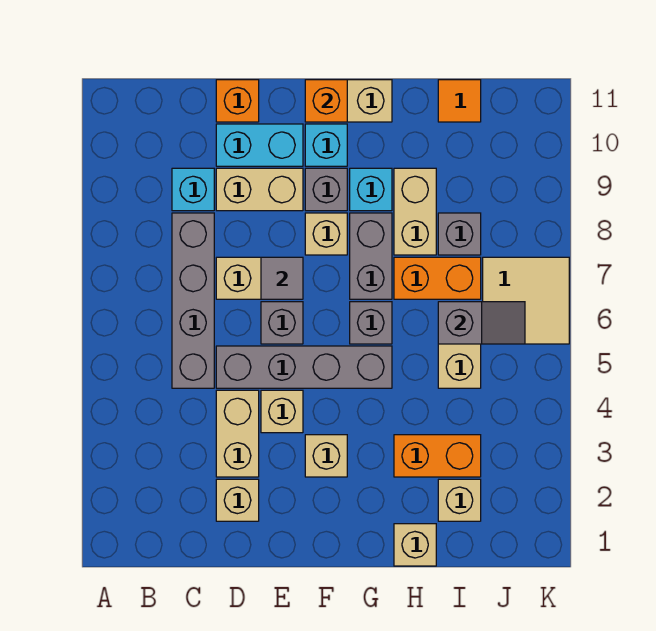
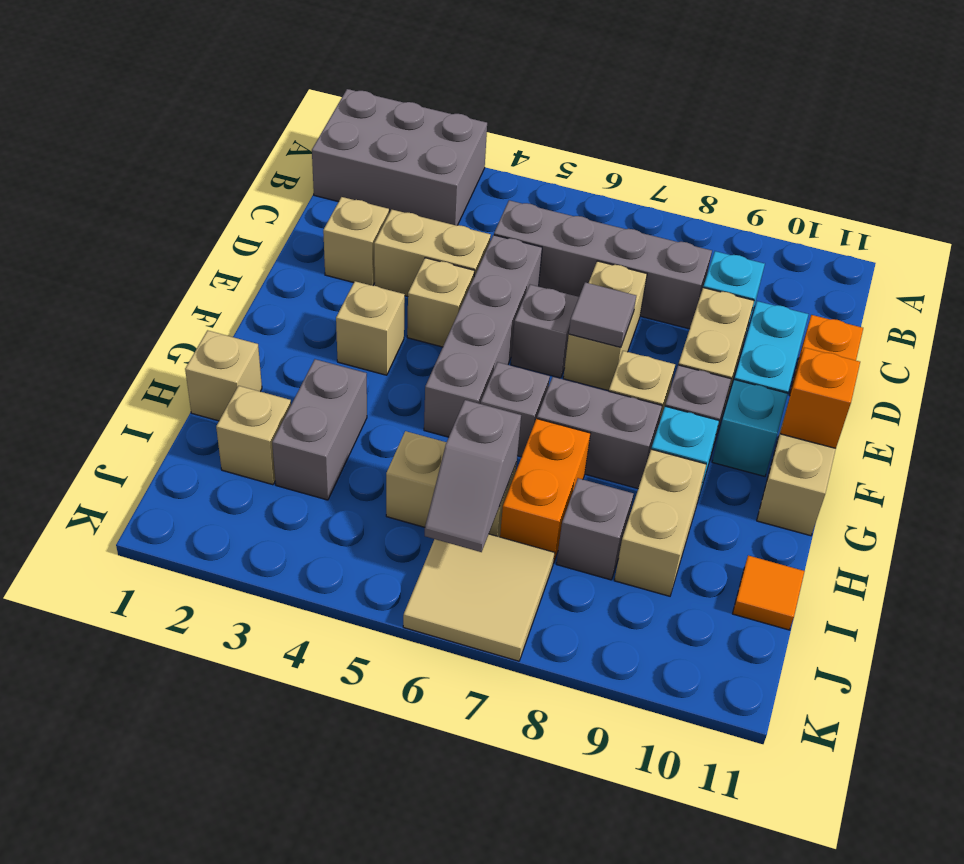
none -> grey 2x3 brick [312,89,487,226]
orange 1x2 brick [394,435,481,477] -> grey 1x2 brick [272,359,367,500]
tan 1x2 brick [394,168,436,255] -> tan 1x2 brick turned to [614,449,706,596]

